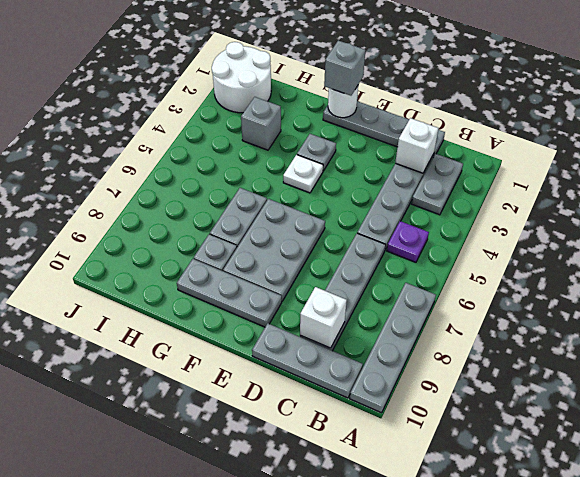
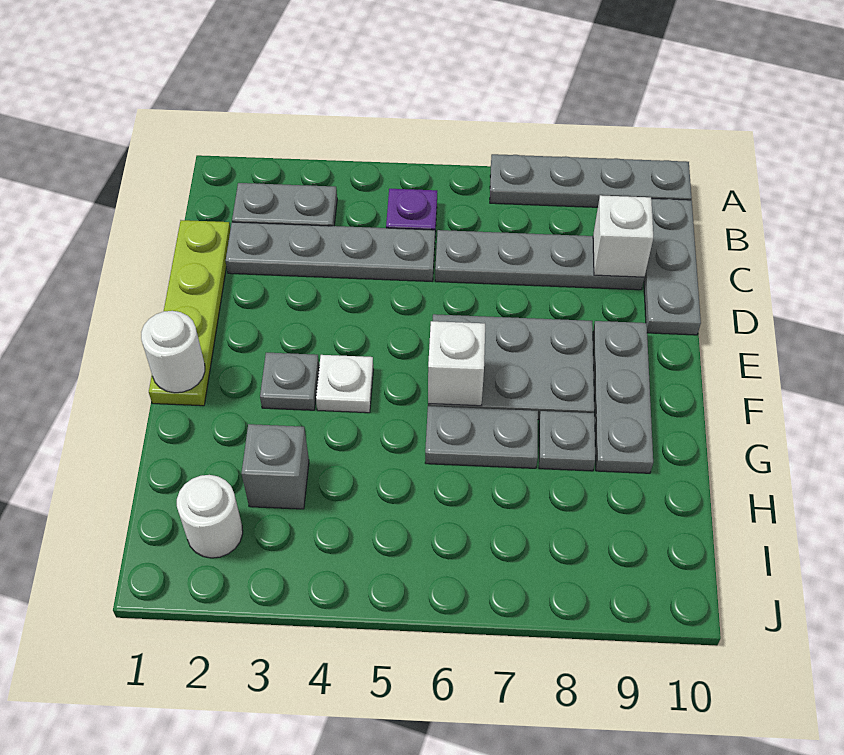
grey 1x4 plate [323,101,445,157] -> lime 1x4 plate [149,220,231,406]
white 1x1 brick [395,118,439,173] -> white 1x1 brick moved to [428,321,485,406]
grey 1x1 brick [324,41,365,96] -> none
white 2x2 round brick [212,42,271,113] -> white 1x1 round brick [177,475,243,558]

